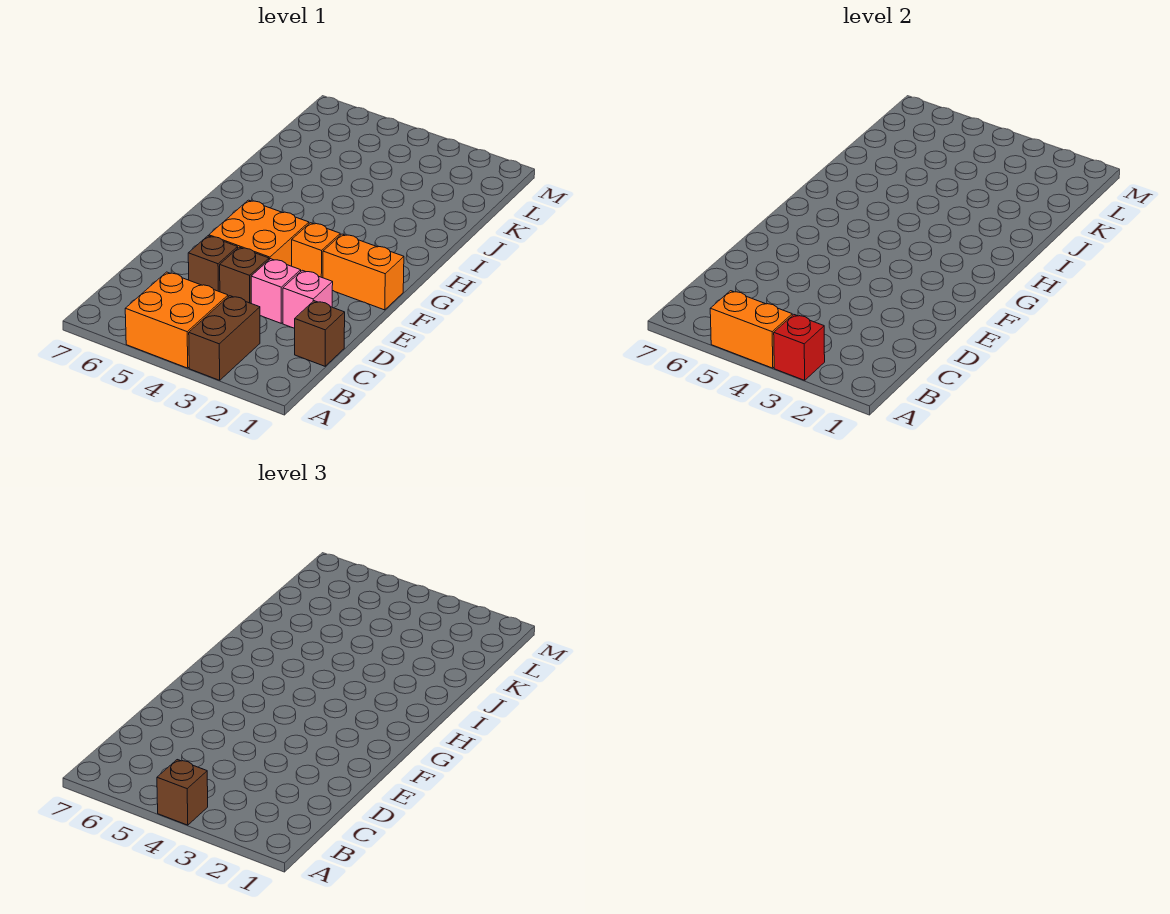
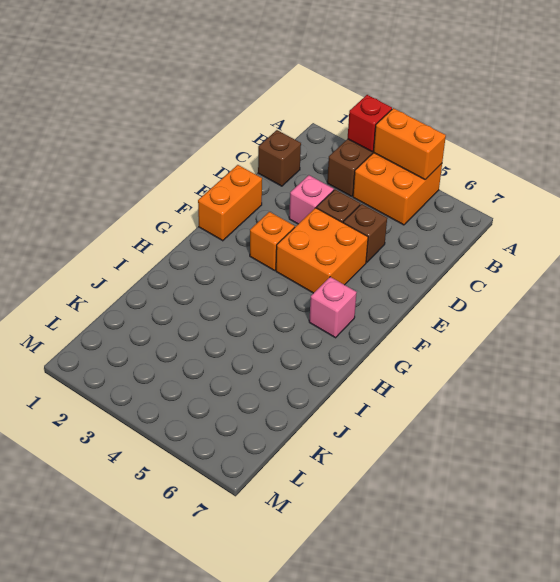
brown 1x1 brick [157,760,208,825] -> none
pink 1x1 brick [283,270,333,328] -> pink 1x1 brick moved to [309,277,357,338]
orange 1x2 brick [323,234,404,310] -> orange 1x2 brick turned to [198,165,262,241]

